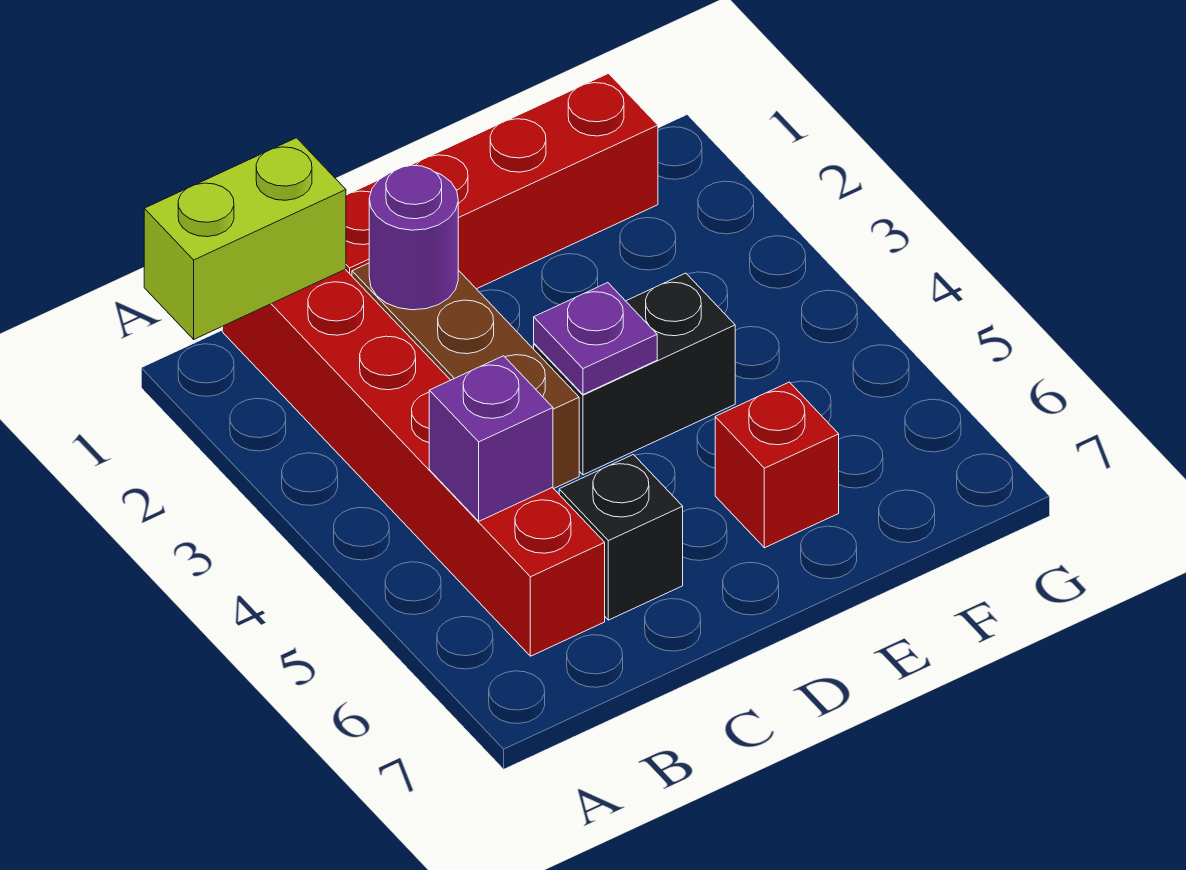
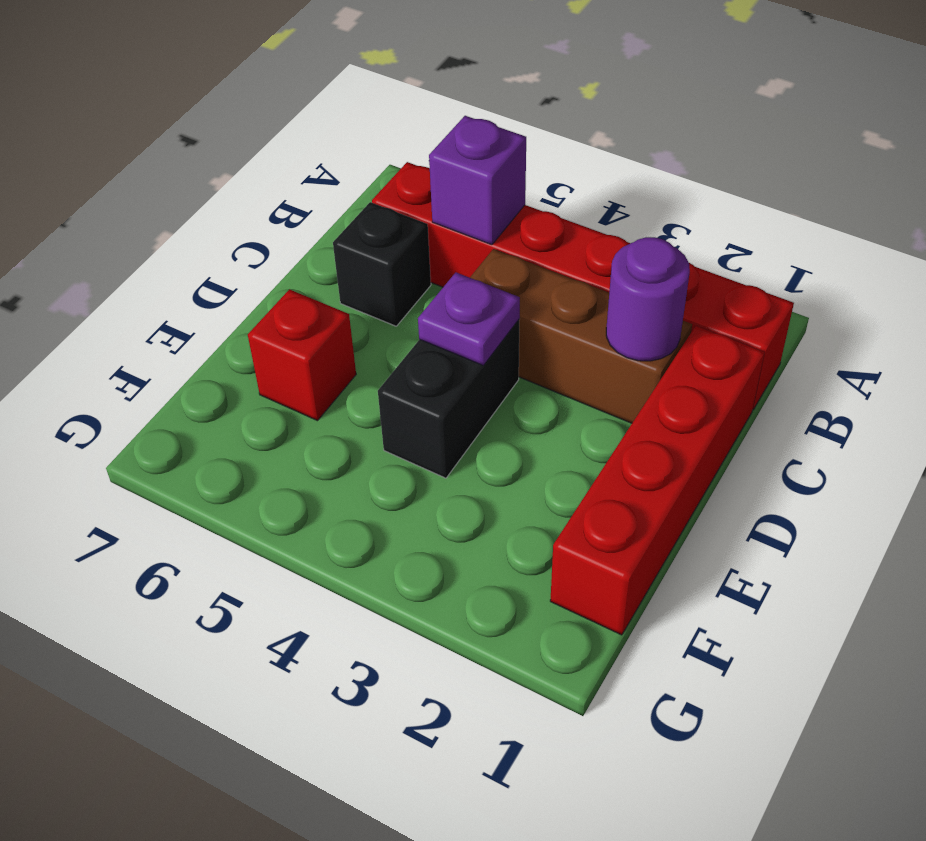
lime 1x2 brick [144,138,346,339] -> none

